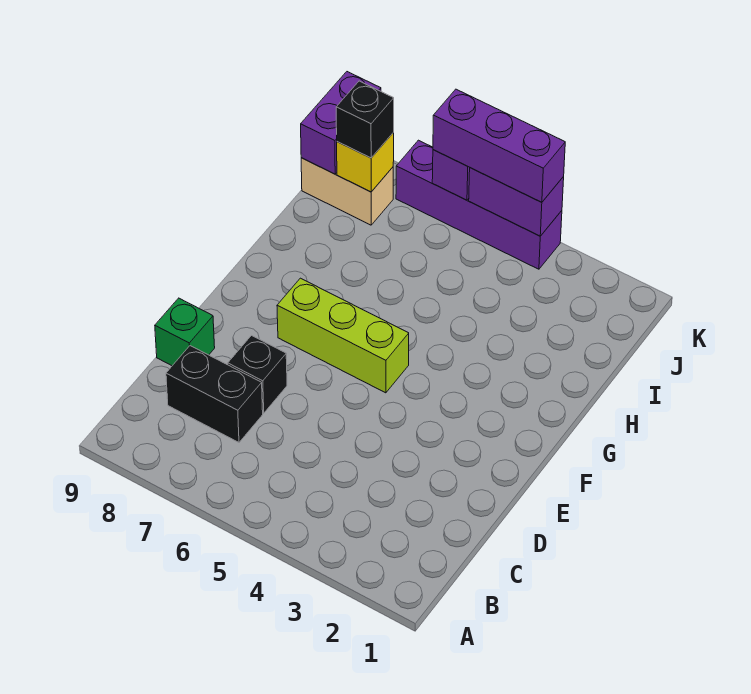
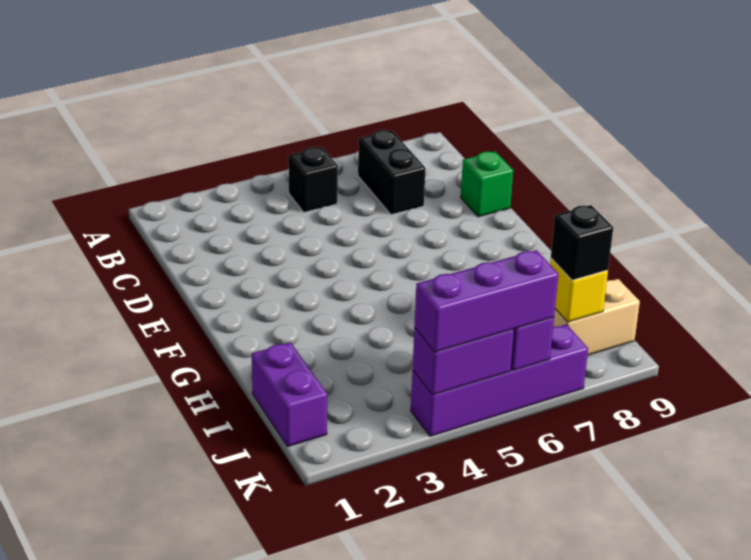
black 1x2 brick [166,346,263,442] -> black 1x2 brick turned to [358,130,426,215]
black 1x1 brick [228,336,287,413] -> black 1x1 brick moved to [288,147,338,212]
lime 1x3 brick [277,278,409,393] -> none
purple 1x2 brick [301,72,381,174] -> purple 1x2 brick moved to [252,342,327,447]

